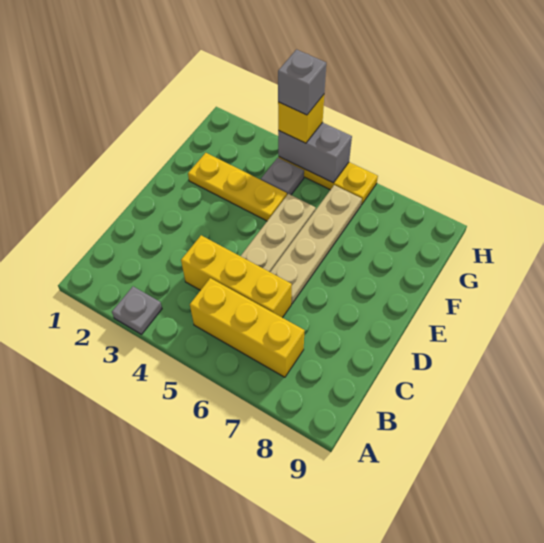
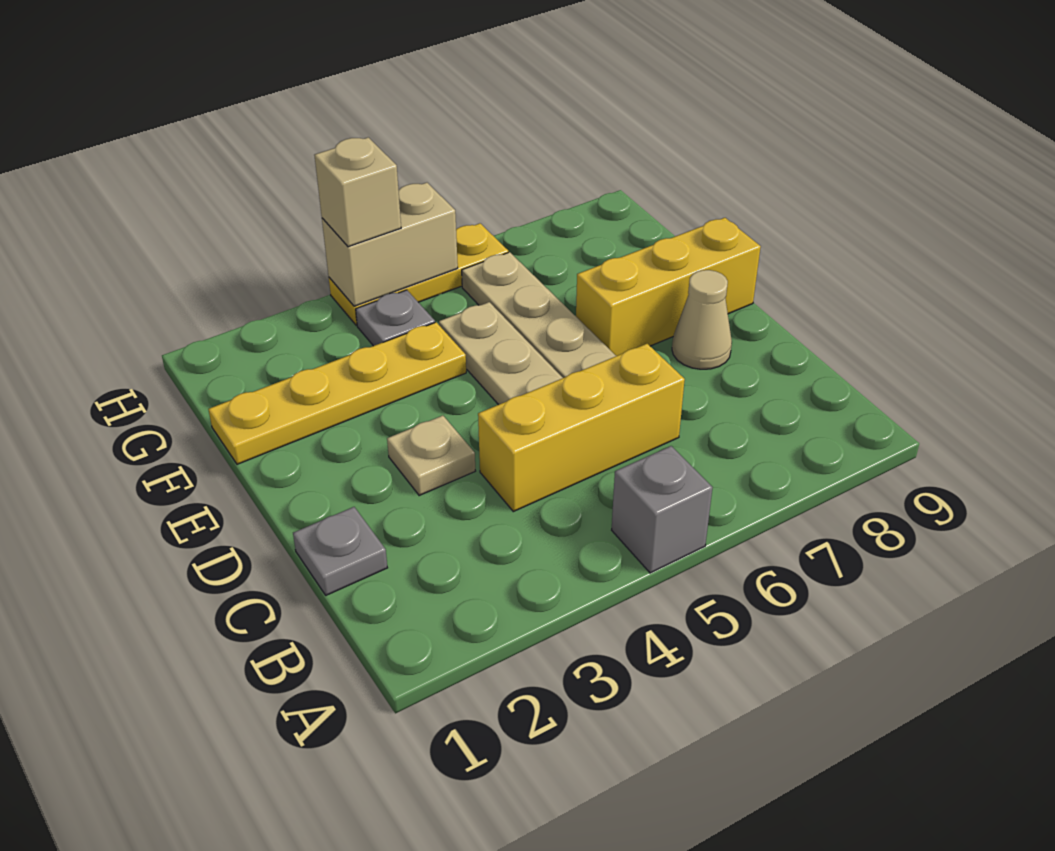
grey 1x1 plate [112,286,162,334] -> grey 1x1 plate moved to [293,507,387,595]
yellow 1x3 brick [190,278,305,377] -> yellow 1x3 brick moved to [576,218,761,356]
none -> tan 1x1 plate [387,416,475,496]
none -> tan 1x1 cone [672,270,732,369]
yellow 1x3 plate [188,153,287,221] -> yellow 1x4 plate [208,322,466,464]
grey 1x2 brick [278,122,352,183] -> tan 1x2 brick [322,183,458,306]
yellow 1x1 brick [278,95,324,143] -> tan 1x1 brick [314,137,401,247]
grey 1x1 brick [278,50,326,115] -> grey 1x1 brick moved to [612,446,713,573]

